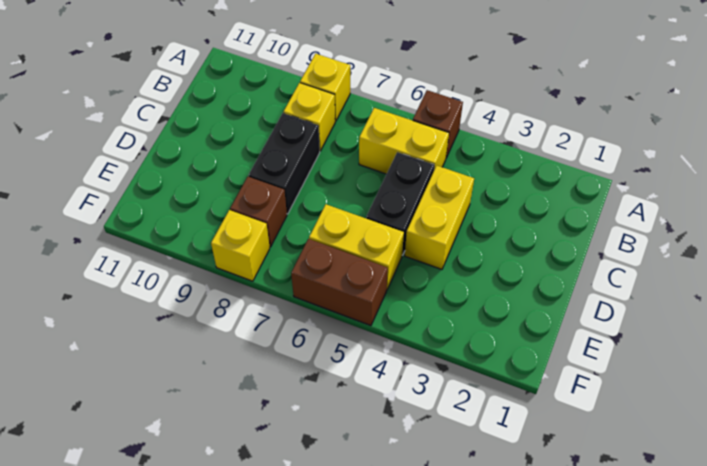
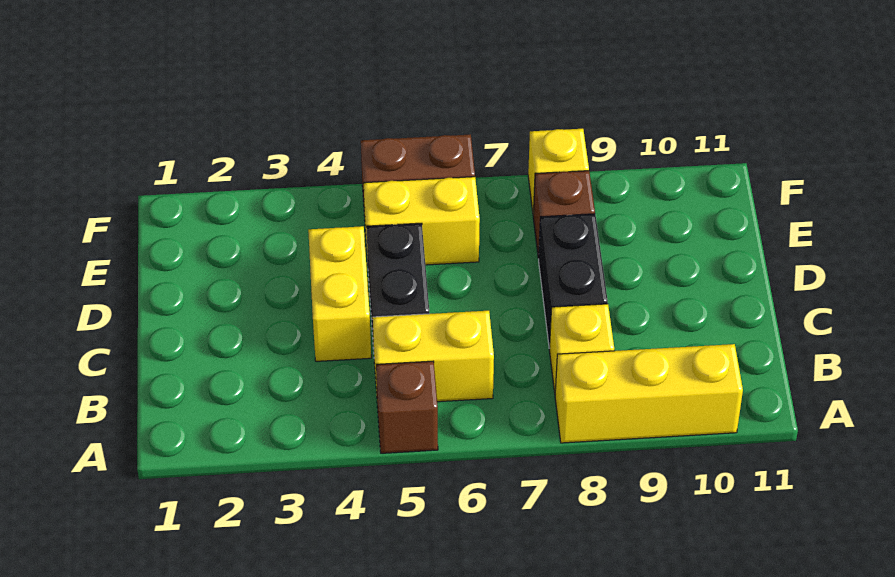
yellow 1x1 brick [300,54,350,121] -> yellow 1x3 brick [555,344,743,443]

